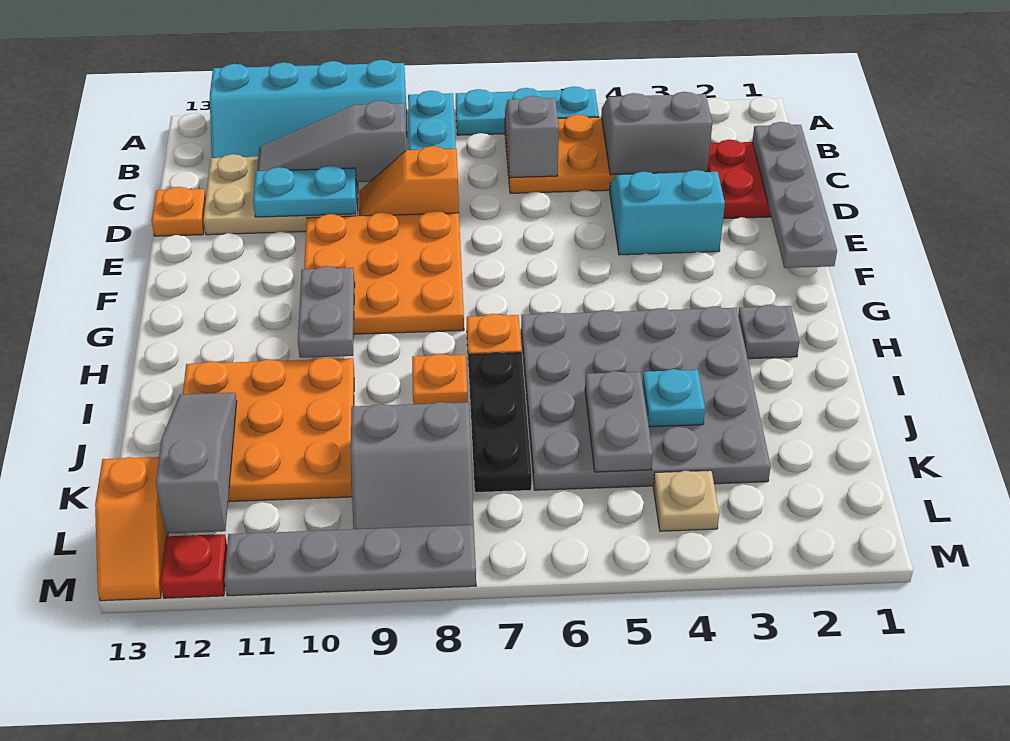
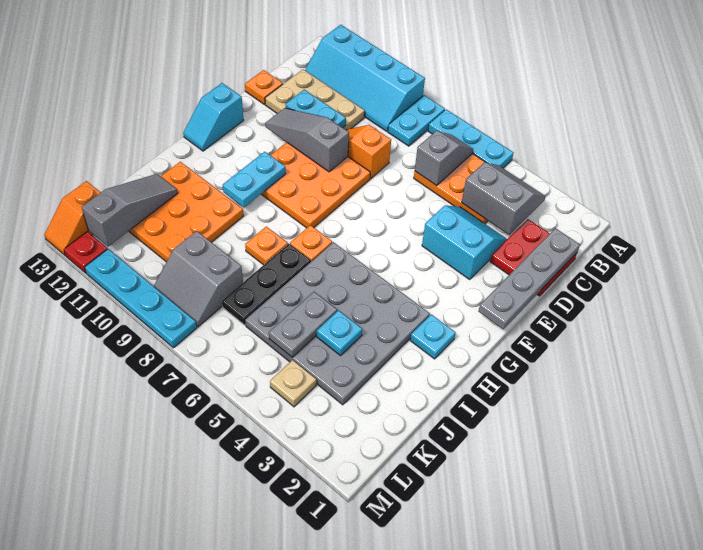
grey 1x3 slope [257,100,406,182] -> grey 1x3 slope moved to [265,108,349,172]
none -> cyan 1x2 slope [183,83,244,151]
grey 1x2 plate [298,266,355,358] -> cyan 1x2 plate [223,152,286,207]
grey 1x1 plate [738,305,800,359] -> cyan 1x1 plate [410,314,456,359]
grey 1x4 plate [224,525,476,596] -> cyan 1x4 plate [85,249,197,348]

